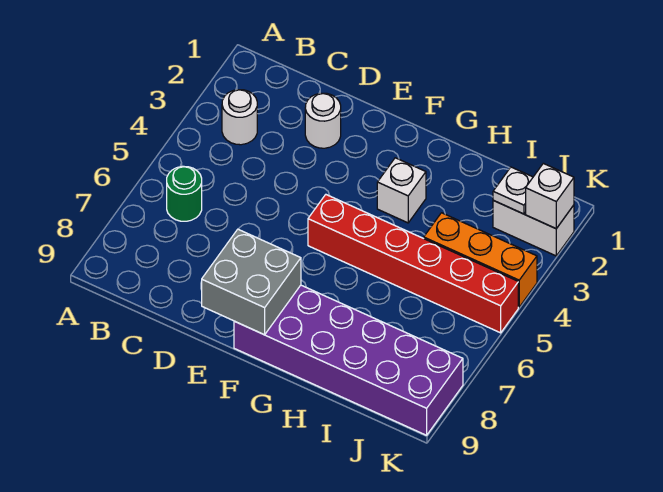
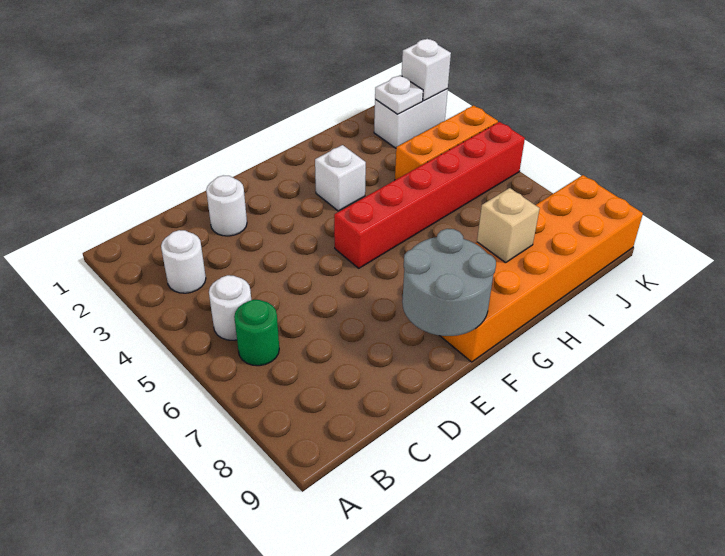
none -> white 1x1 round brick [209,275,251,340]
grey 2x2 brick [202,229,301,335] -> grey 2x2 round brick [402,229,496,336]
purple 2x6 brick [234,285,463,435] -> orange 2x6 brick [441,175,643,362]
none -> tan 1x1 brick [477,188,540,263]

